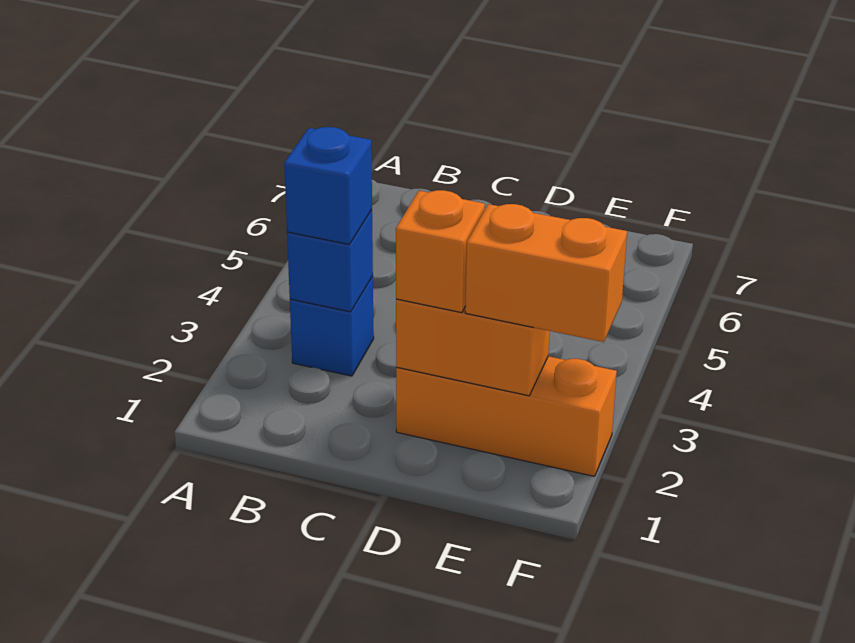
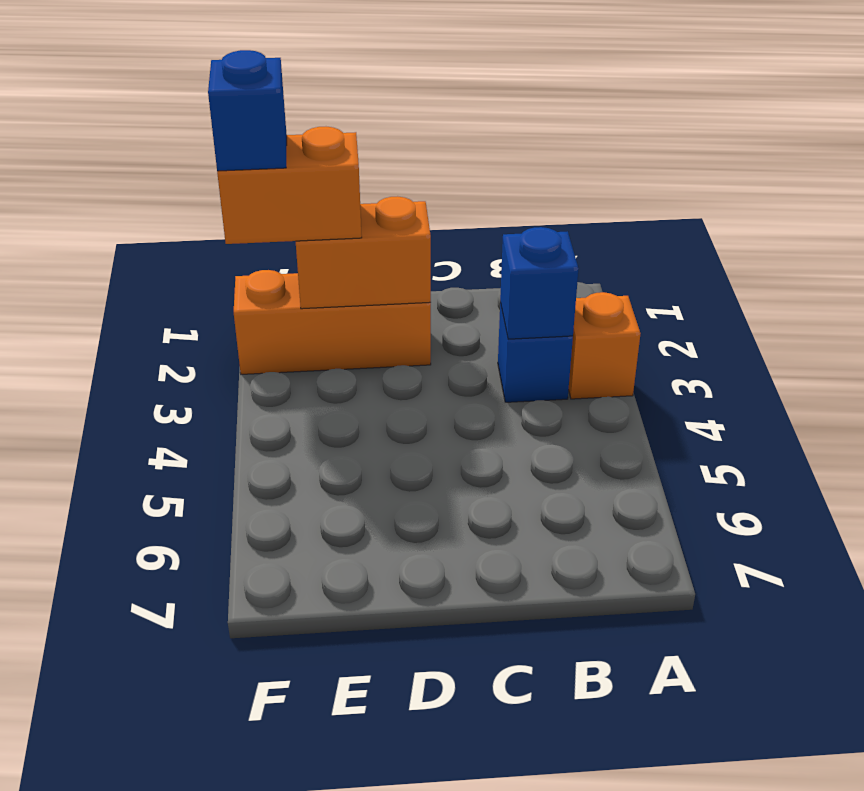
blue 1x1 brick [284,127,372,244] -> blue 1x1 brick moved to [208,50,287,171]
orange 1x1 brick [396,190,485,313] -> orange 1x1 brick moved to [568,292,641,399]

